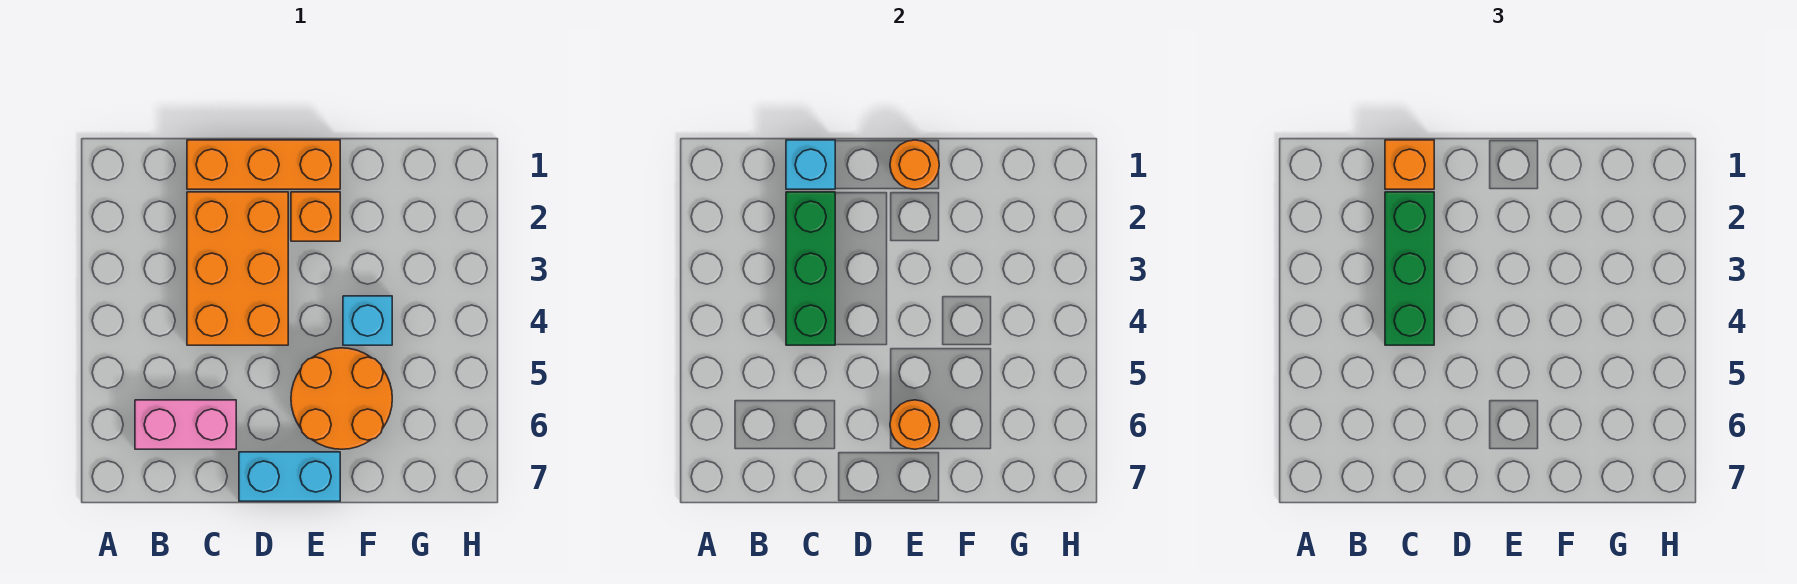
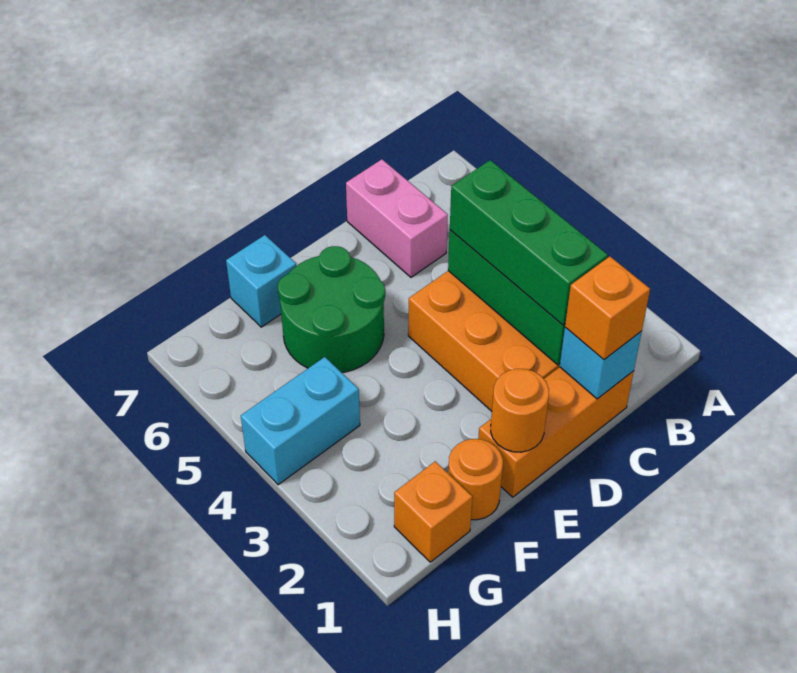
pink 1x2 brick [135,400,236,449] -> pink 1x2 brick turned to [346,159,448,277]
cyan 1x2 brick [239,452,340,501] -> cyan 1x2 brick moved to [241,357,360,485]
orange 1x1 brick [291,192,340,241] -> orange 1x1 brick moved to [394,461,472,562]
orange 2x2 round brick [291,348,392,449] -> green 2x2 round brick [278,246,385,373]
orange 1x1 round brick [890,400,939,449] -> orange 1x1 round brick moved to [448,439,503,520]
cyan 1x1 brick [343,296,392,345] -> cyan 1x1 brick moved to [226,235,296,327]

